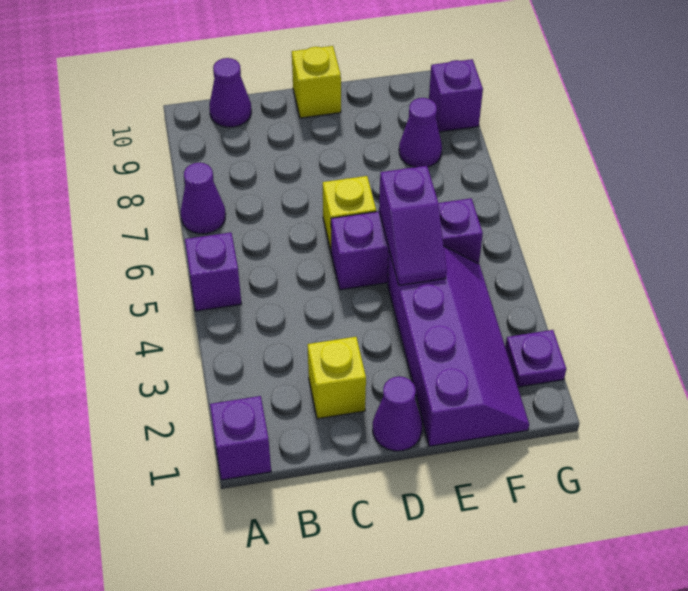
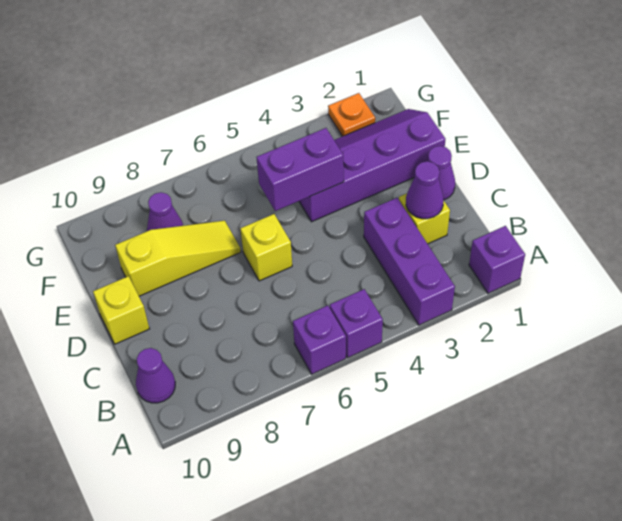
purple 1x1 cone [181,163,226,234] -> purple 1x1 cone moved to [406,161,444,219]
purple 1x3 brick [331,198,483,290] -> purple 1x3 brick moved to [364,198,455,325]
purple 1x2 slope [379,166,447,285] -> purple 1x2 brick [256,128,344,211]
none -> yellow 1x3 slope [115,221,241,296]
purple 1x1 plate [505,330,566,387] -> orange 1x1 plate [328,93,375,136]
purple 1x1 brick [429,59,483,132] -> purple 1x1 brick moved to [293,305,346,374]

